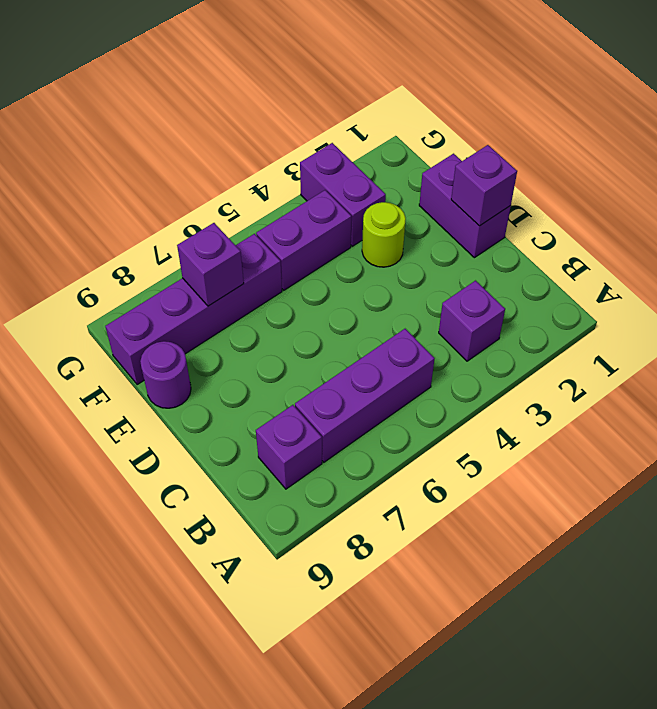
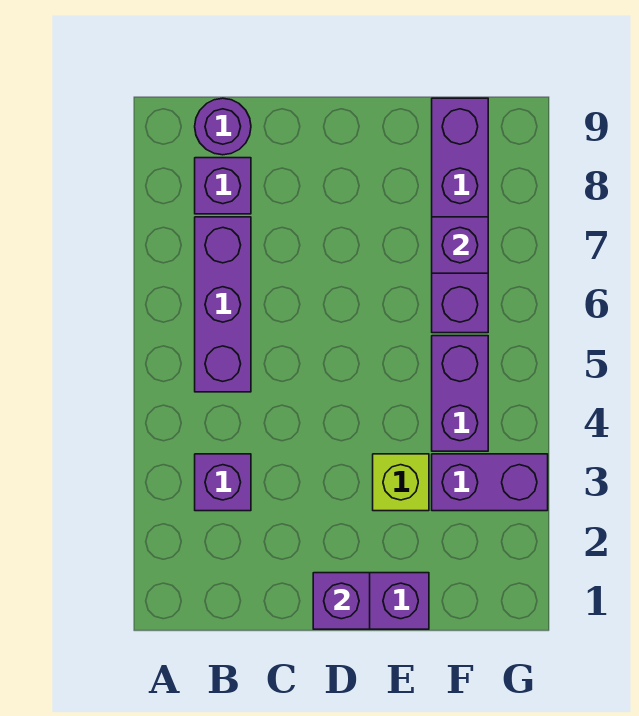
lime 1x1 round brick [362,202,406,267] -> lime 1x1 brick [373,454,429,511]
purple 1x1 round brick [140,341,191,408] -> purple 1x1 round brick moved to [195,98,251,155]

